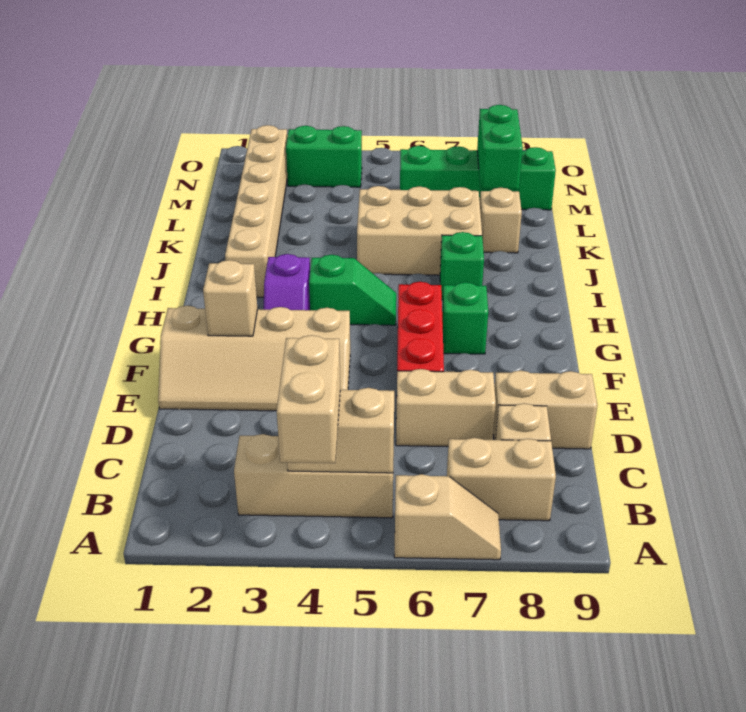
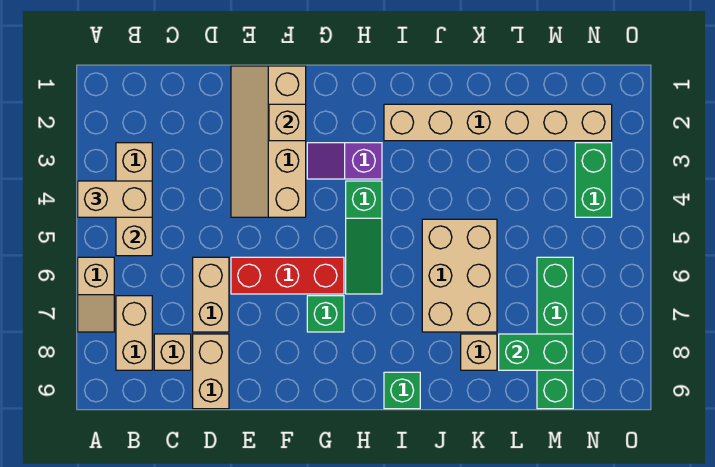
green 1x2 slope [309,255,396,325] -> green 1x3 slope [346,181,382,294]
green 1x1 brick [440,232,484,300] -> green 1x1 brick moved to [384,372,420,409]

